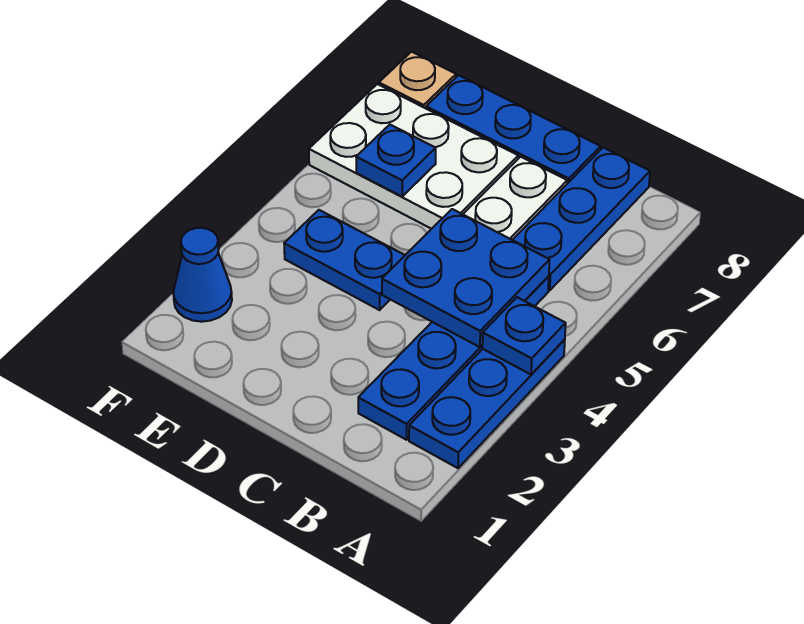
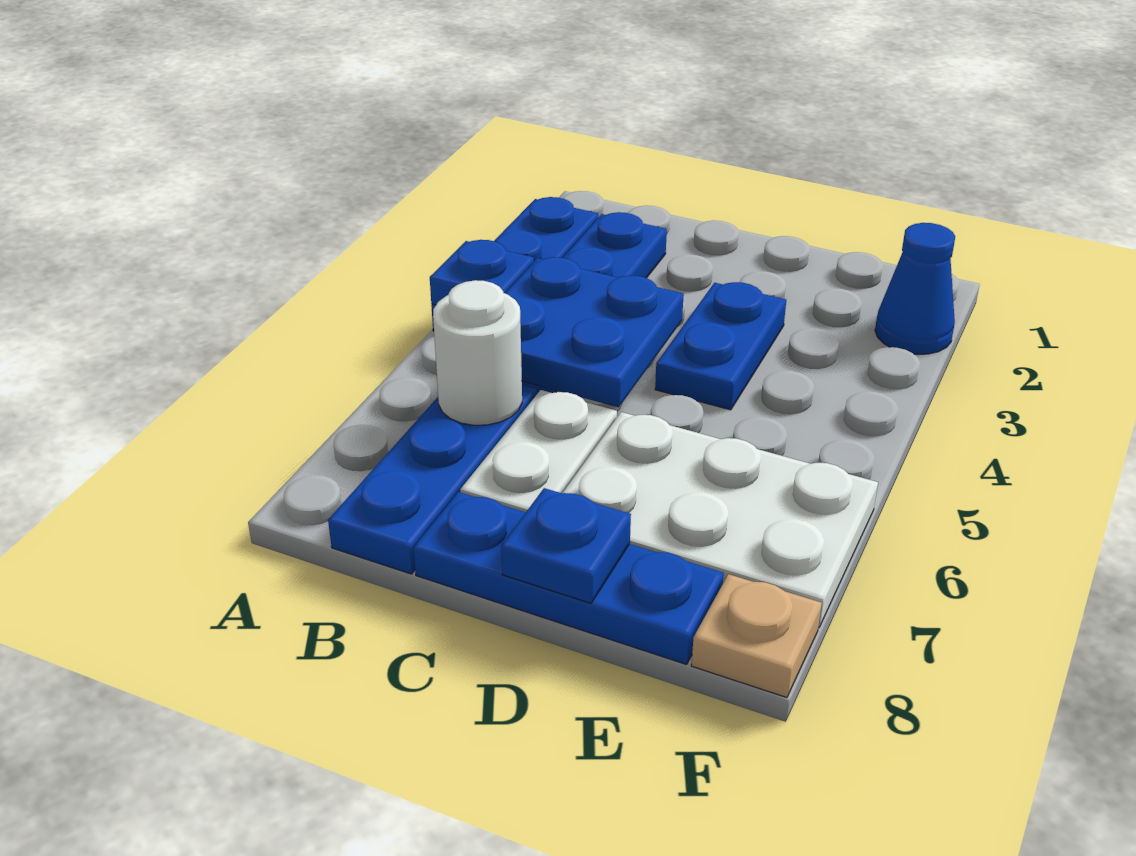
none -> white 1x1 round brick [433,280,522,425]
blue 1x2 plate [284,210,405,310] -> blue 1x2 plate turned to [655,282,786,410]
blue 1x1 plate [356,125,436,196] -> blue 1x1 plate moved to [501,488,631,603]

